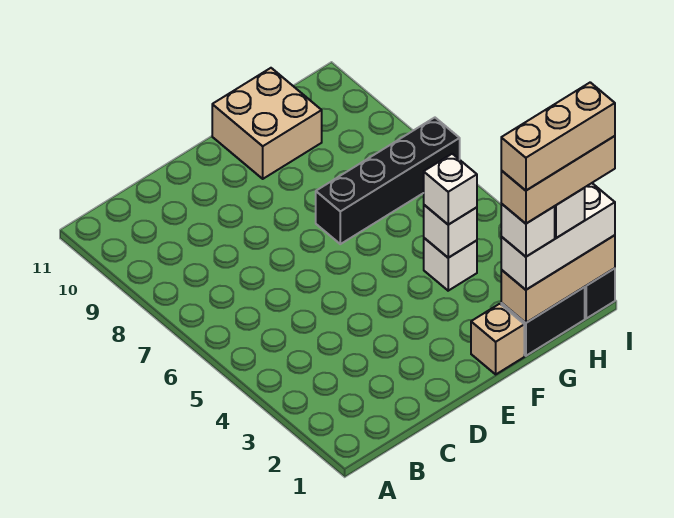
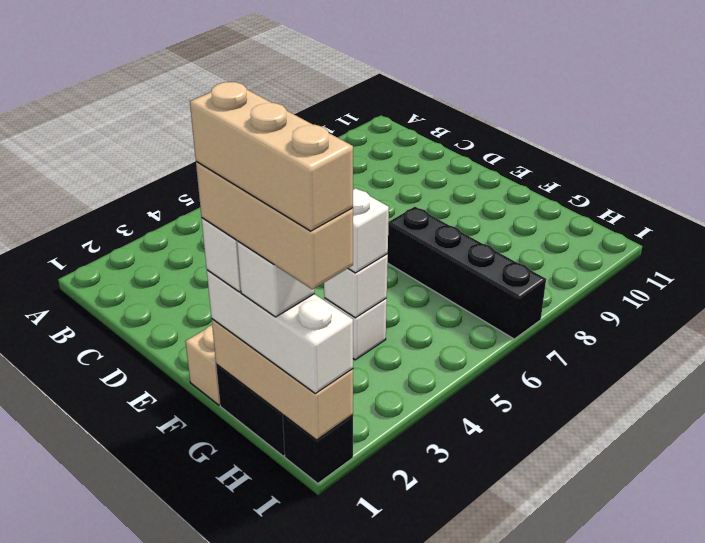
tan 2x2 brick [212,68,322,179] -> none

